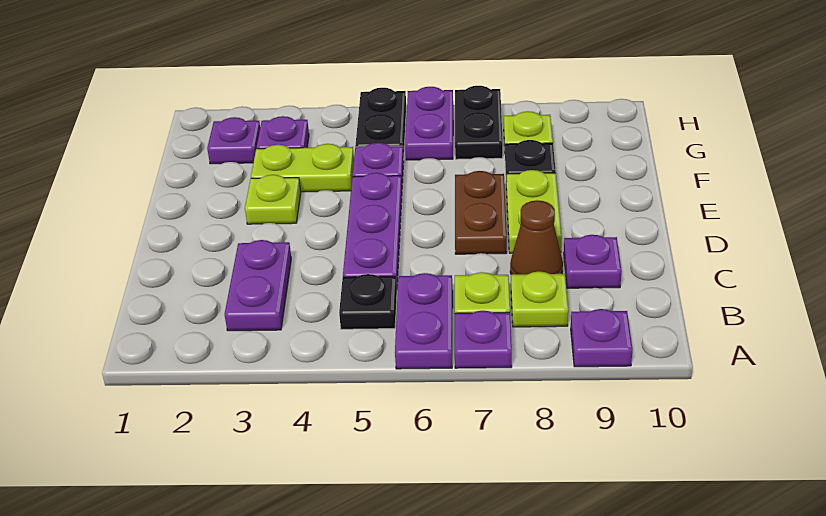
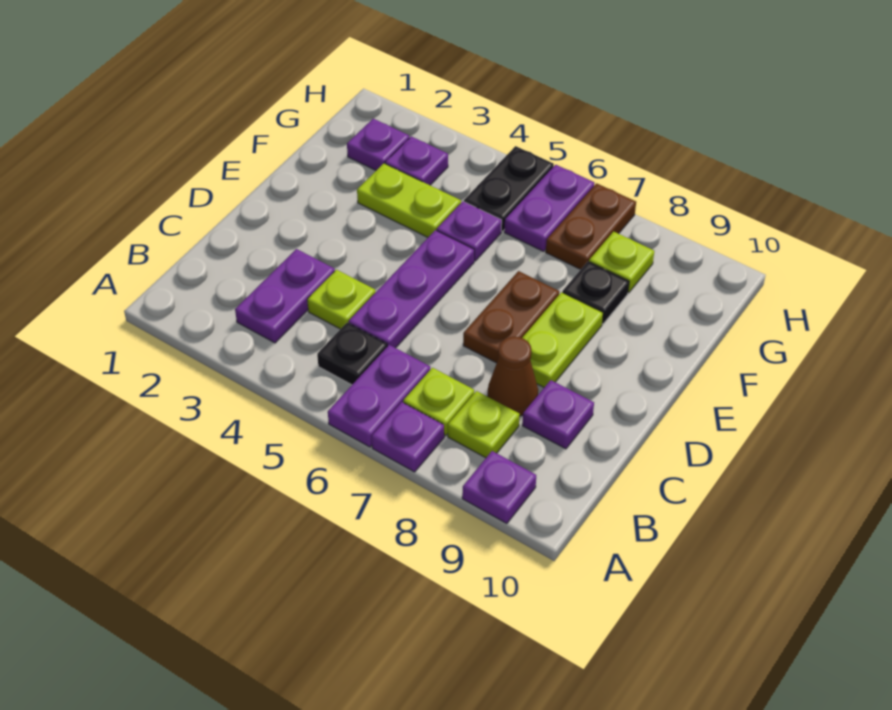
lime 1x1 plate [245,175,301,224] -> lime 1x1 plate moved to [307,270,376,329]
black 1x2 plate [455,86,503,159] -> brown 1x2 plate [546,183,636,269]

